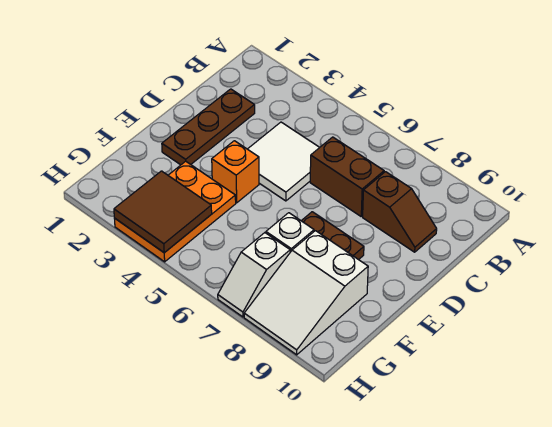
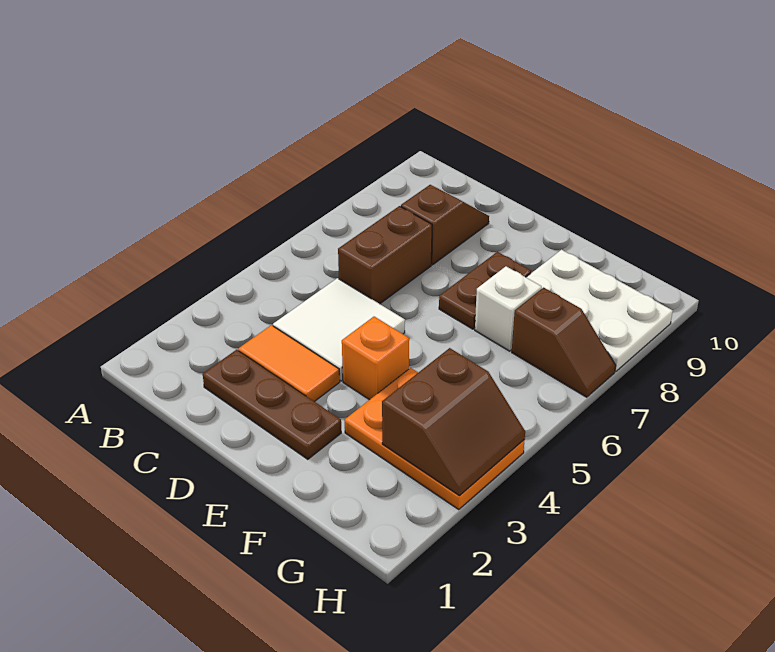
none -> orange 1x2 tile [238,325,340,402]
white 2x3 slope [244,231,368,355] -> white 2x3 plate [526,250,673,371]
brown 2x2 tile [114,171,212,253] -> brown 2x2 slope [382,348,525,496]
white 1x2 slope [218,233,290,317] -> brown 1x2 slope [512,288,616,397]

